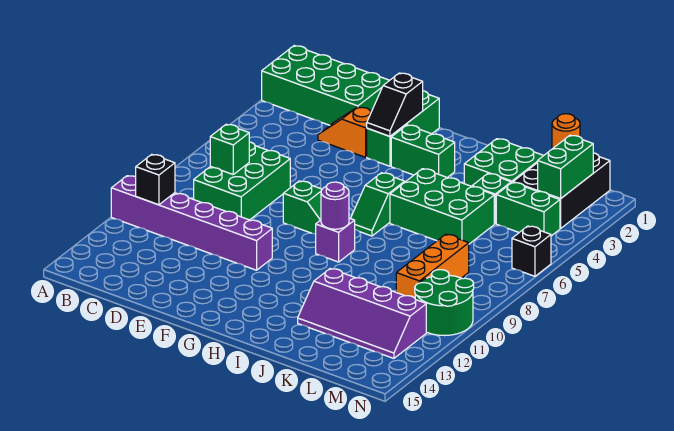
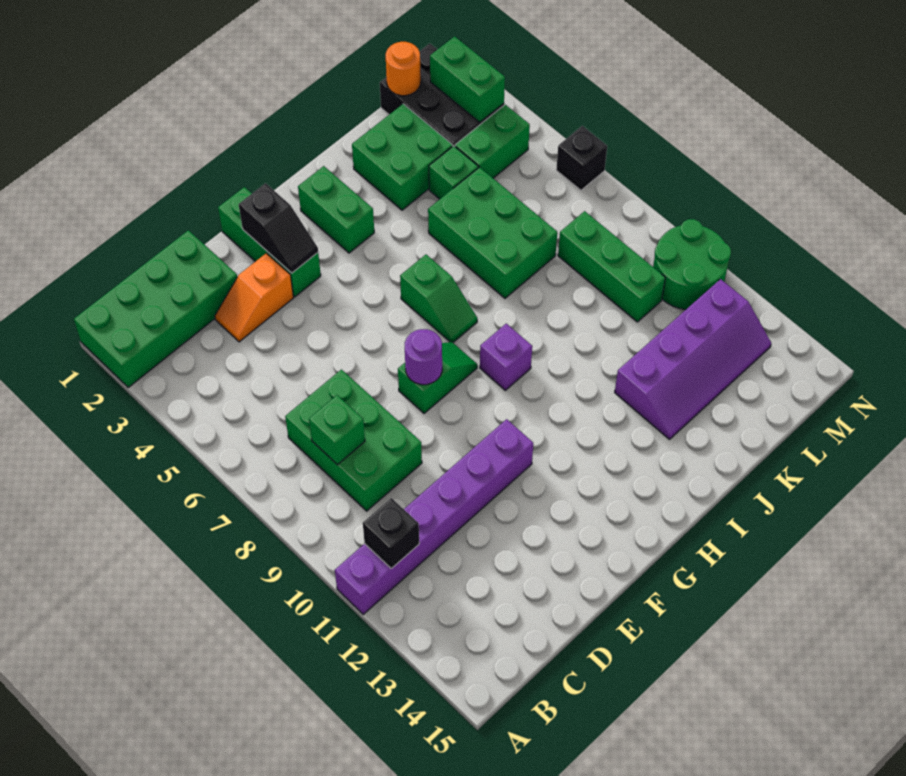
green 1x2 brick [391,125,455,178] -> green 1x2 brick turned to [298,166,374,253]
purple 1x1 round brick [321,182,349,229] -> purple 1x1 round brick moved to [405,329,442,385]
green 2x3 brick [390,169,494,244] -> green 2x3 brick turned to [428,167,557,298]
orange 1x3 brick [396,234,469,298] -> green 1x3 brick [558,211,665,322]

